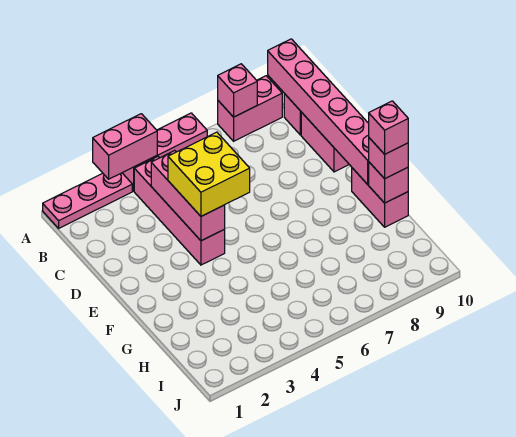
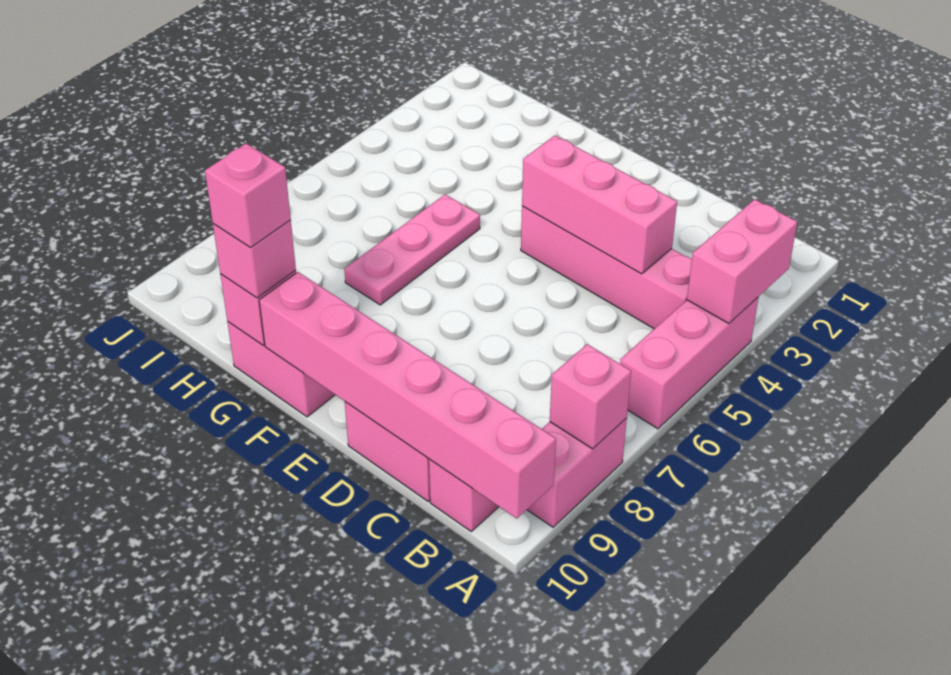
pink 1x3 plate [43,173,132,228] -> pink 1x3 plate moved to [344,194,480,305]
yellow 2x2 brick [168,132,250,216] -> none

